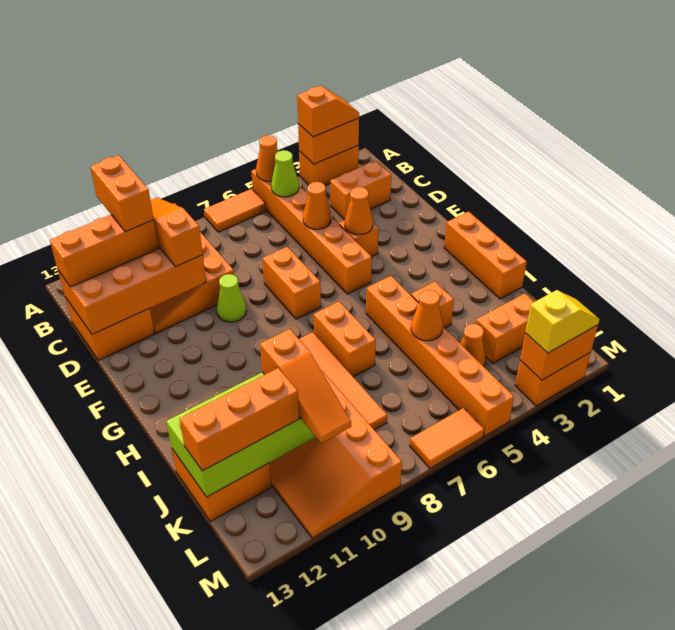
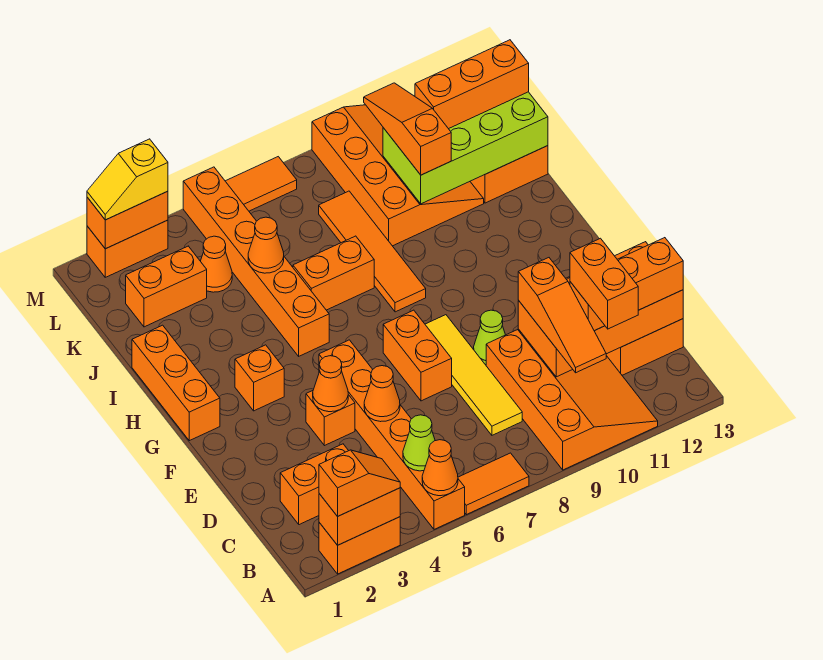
orange 1x2 slope [297,86,359,137] -> orange 1x2 slope turned to [319,450,400,516]
none -> yellow 1x4 tile [425,315,522,435]
orange 1x2 brick [314,302,376,377] -> orange 1x2 brick turned to [293,236,374,310]
orange 1x1 brick [411,282,454,328] -> orange 1x1 brick moved to [235,345,284,411]

